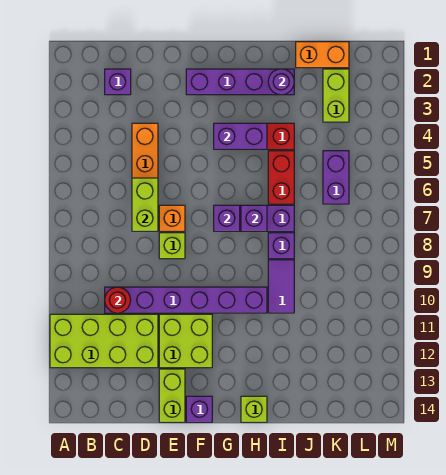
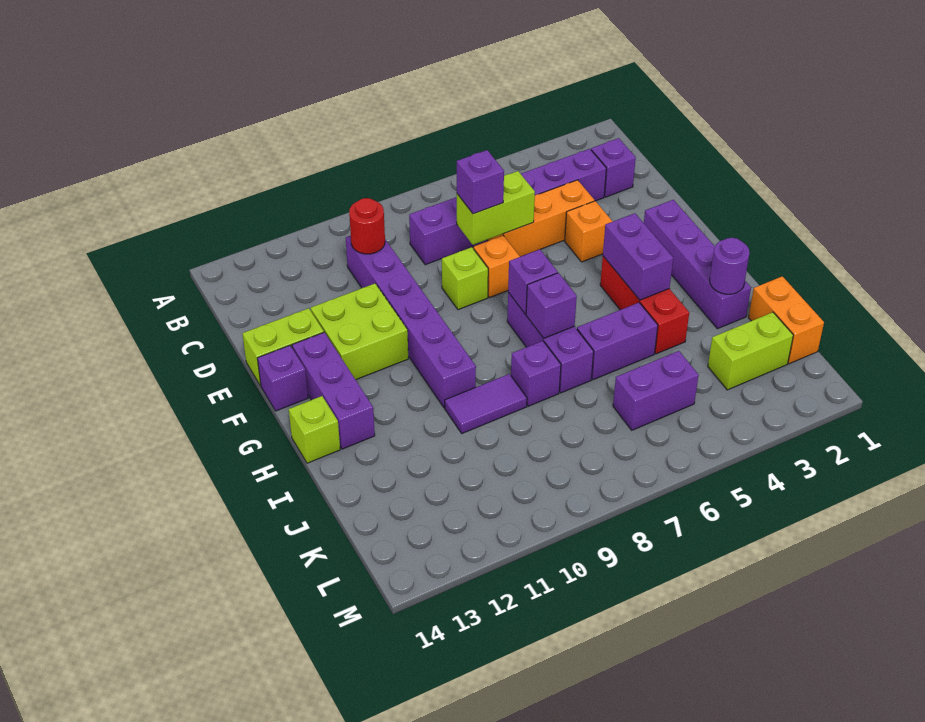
lime 2x4 brick [50,314,158,368] -> none
none -> purple 1x6 brick [409,149,606,265]
none -> purple 1x1 brick [457,150,504,214]
none -> orange 1x1 brick [565,201,613,262]
none -> purple 1x3 brick [292,332,375,449]
red 1x2 brick [268,151,294,204] -> purple 1x2 brick [577,303,658,380]

